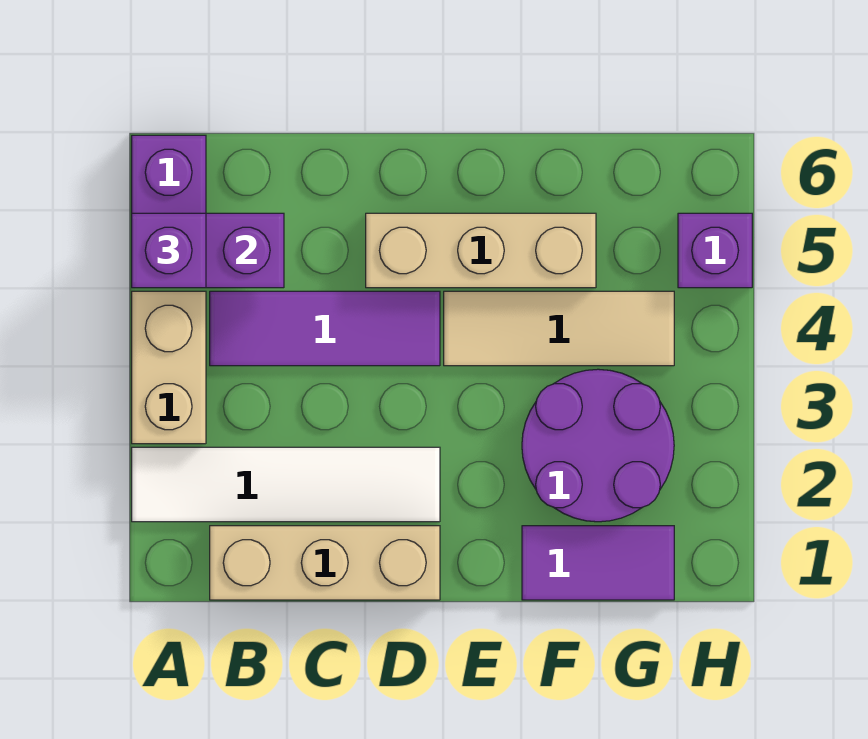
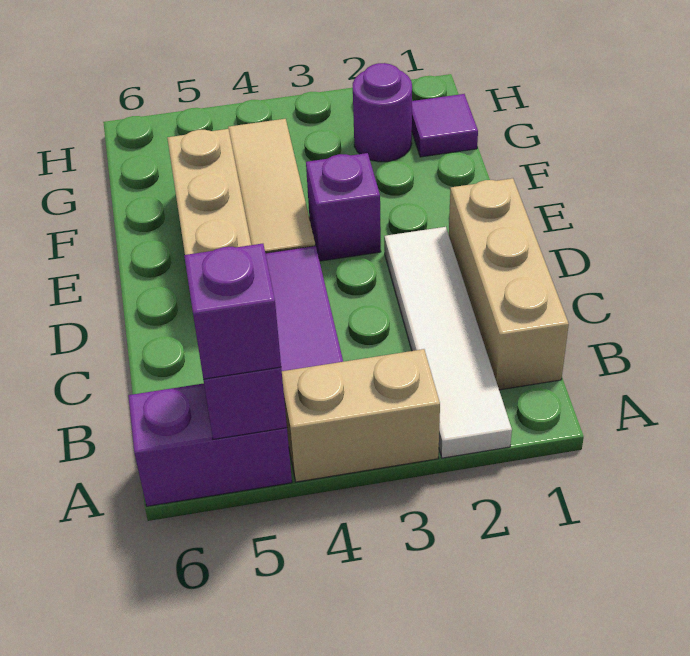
purple 1x2 tile [522,526,674,600] -> purple 1x1 tile [412,94,478,157]
purple 2x2 round brick [522,369,674,522] -> purple 1x1 round brick [353,63,412,162]
purple 1x1 brick [678,213,752,288] -> purple 1x1 brick moved to [306,153,381,261]

